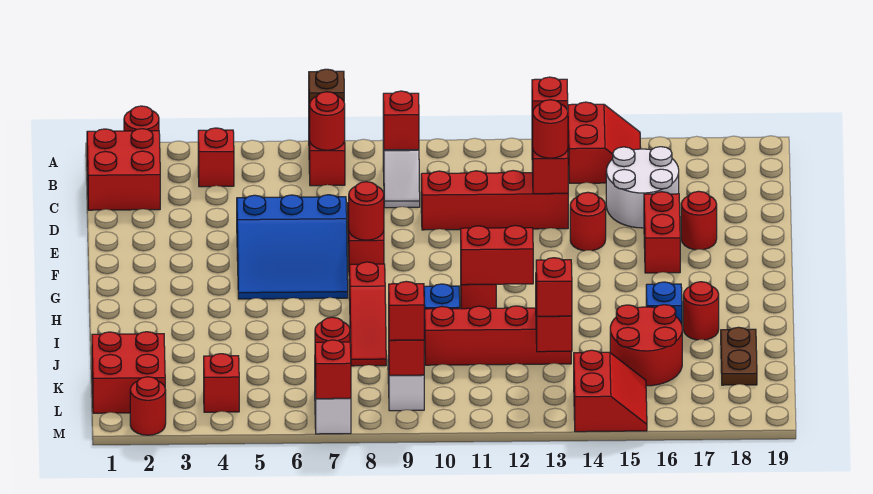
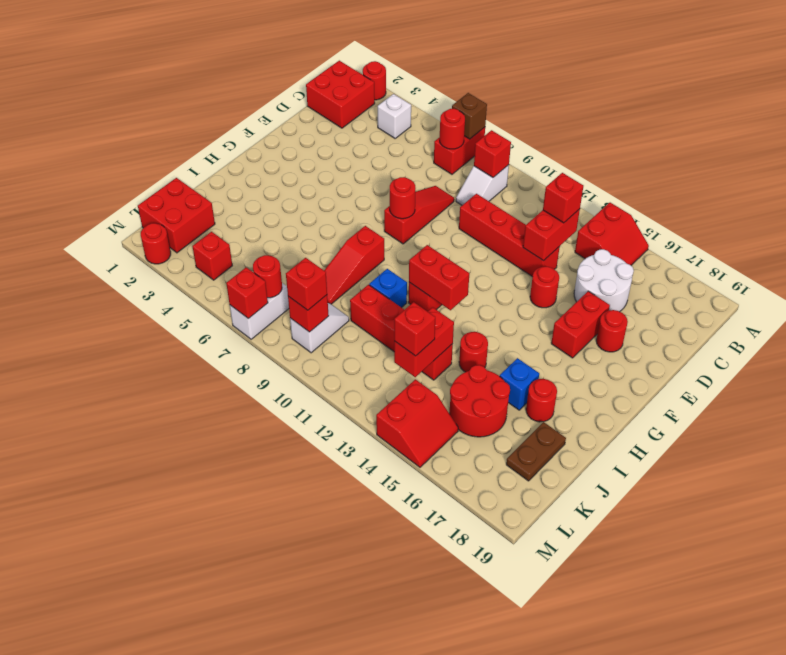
red 1x1 brick [198,128,234,187] -> white 1x1 brick [378,94,411,138]
red 1x1 round brick [533,100,568,158] -> red 1x1 round brick moved to [459,332,488,372]
blue 3x3 slope [237,195,348,299] -> none

